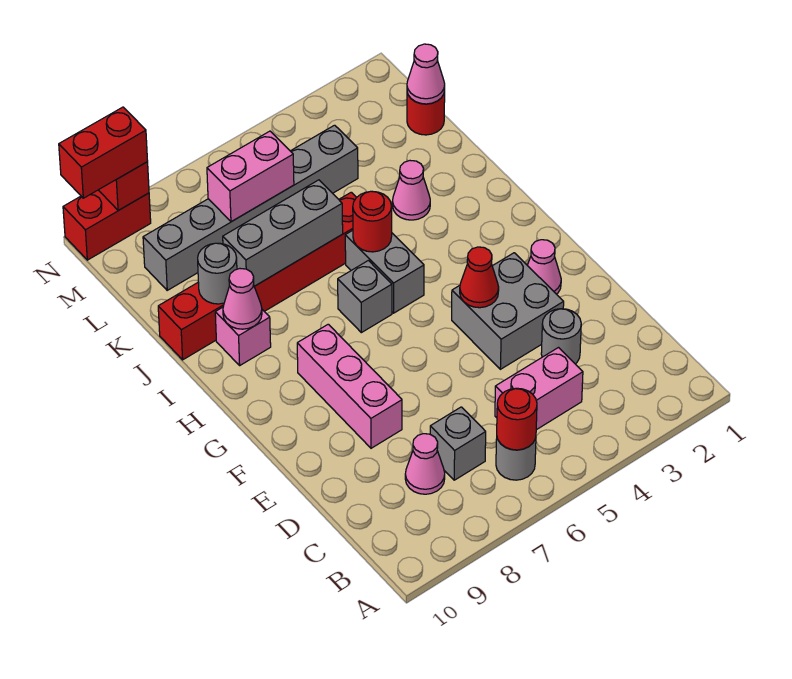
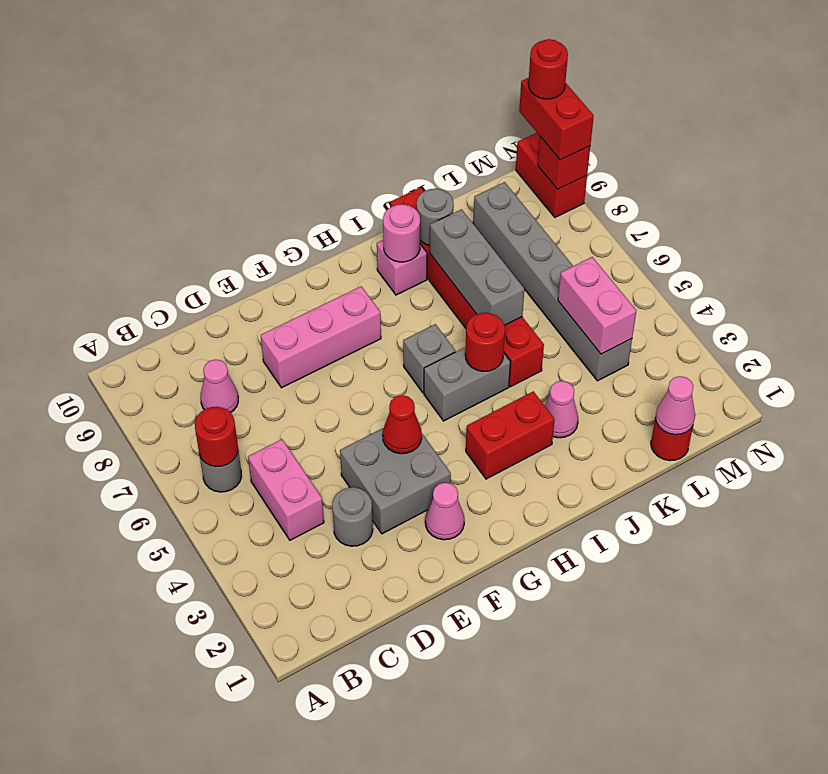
grey 1x1 brick [430,407,486,480] -> none
none -> red 1x2 brick [466,391,555,479]
pink 1x1 cone [223,269,262,329] -> pink 1x1 round brick [383,204,420,262]
pink 1x2 brick [207,131,294,222] -> pink 1x2 brick moved to [558,257,636,354]
none -> red 1x1 round brick [528,39,568,99]

